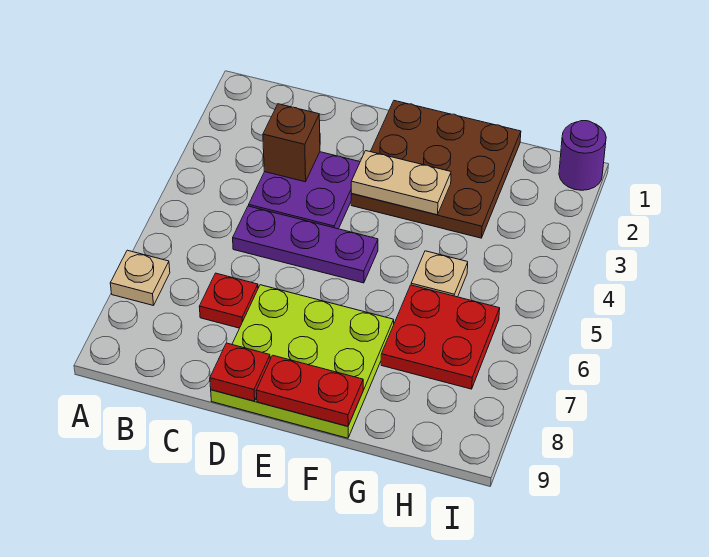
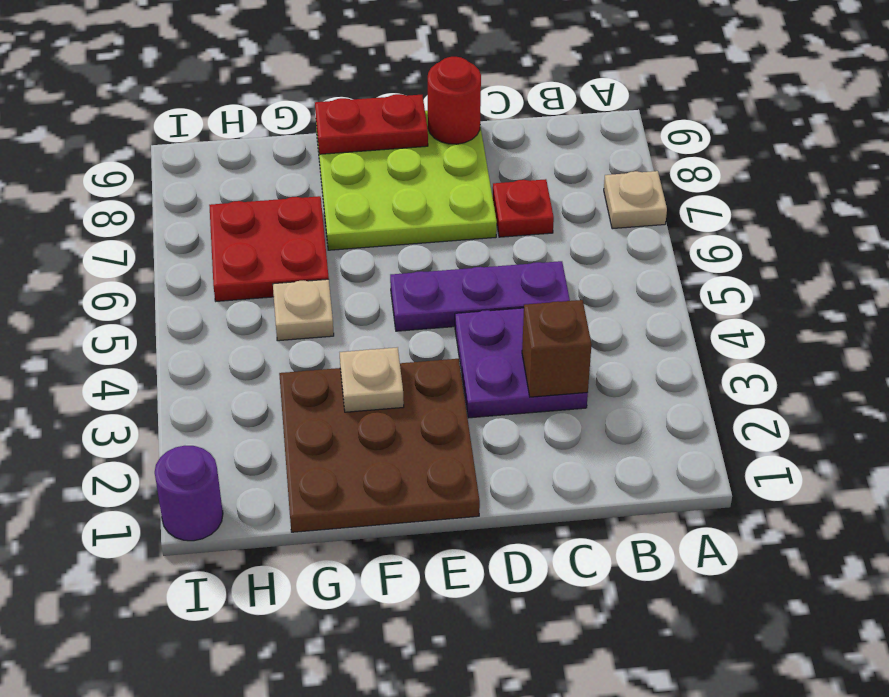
red 1x1 plate [210,343,270,401] -> red 1x1 round brick [428,57,481,144]
tan 1x2 plate [351,151,451,215] -> tan 1x1 plate [340,347,404,412]

